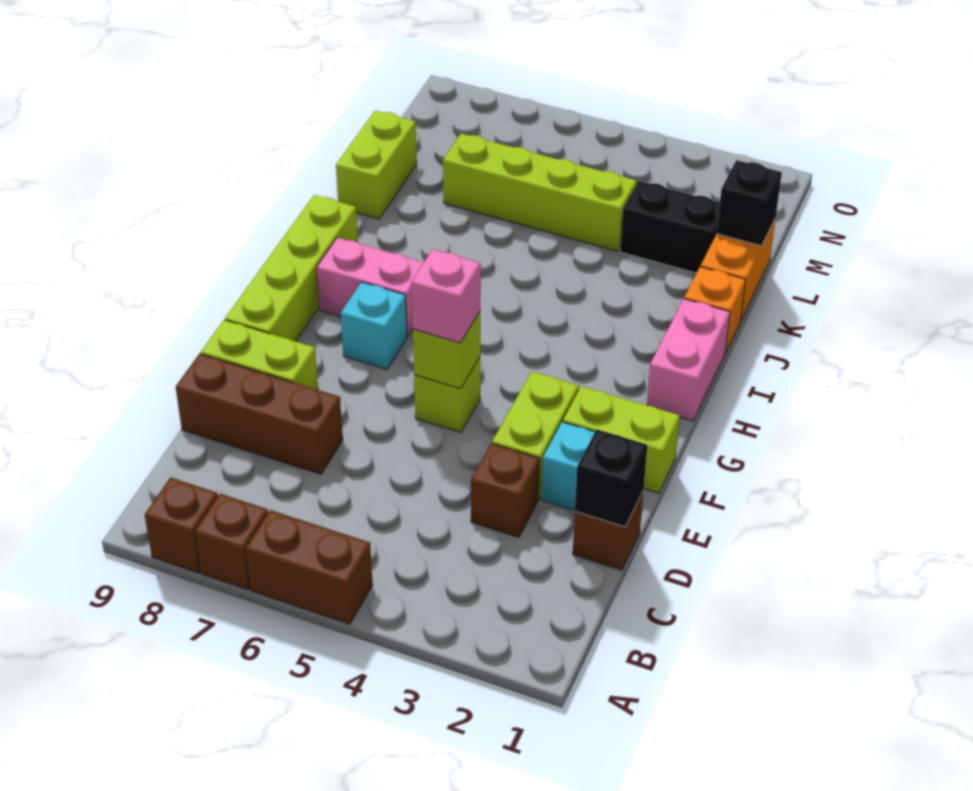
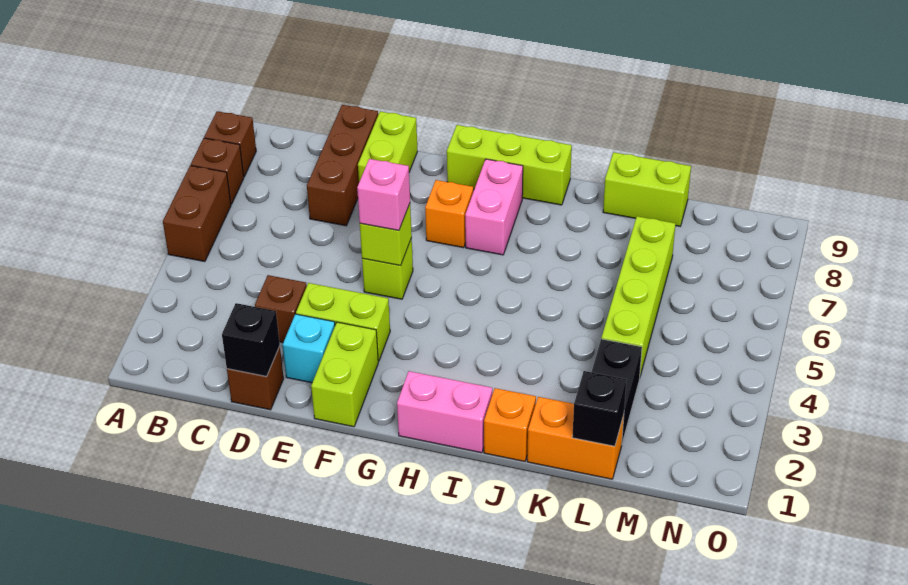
lime 1x4 brick [225,195,358,341] -> lime 1x3 brick [447,125,572,205]
cyan 1x1 brick [341,282,407,369] -> orange 1x1 brick [425,180,473,248]

